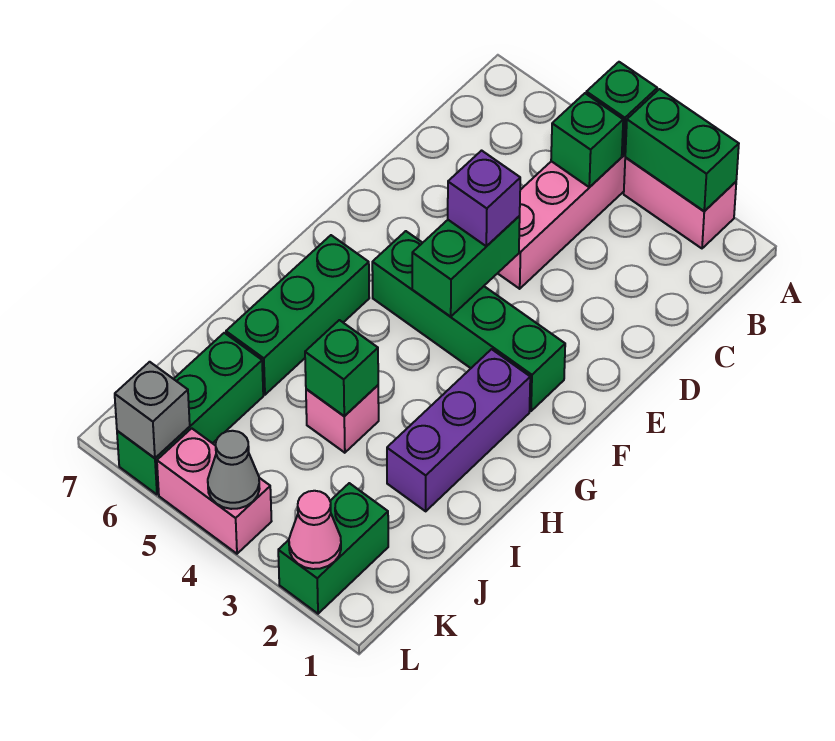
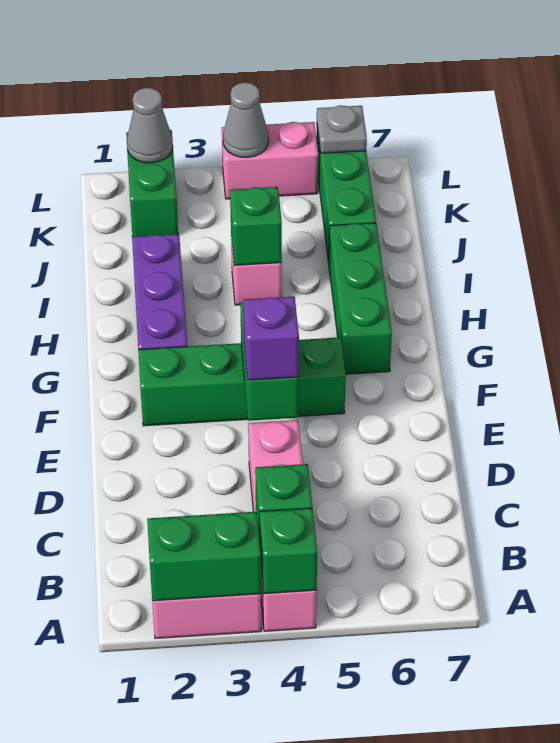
pink 1x1 cone [289,491,341,569] -> grey 1x1 cone [127,88,173,163]
grey 1x1 brick [115,362,190,458] -> grey 1x1 plate [317,105,367,153]

